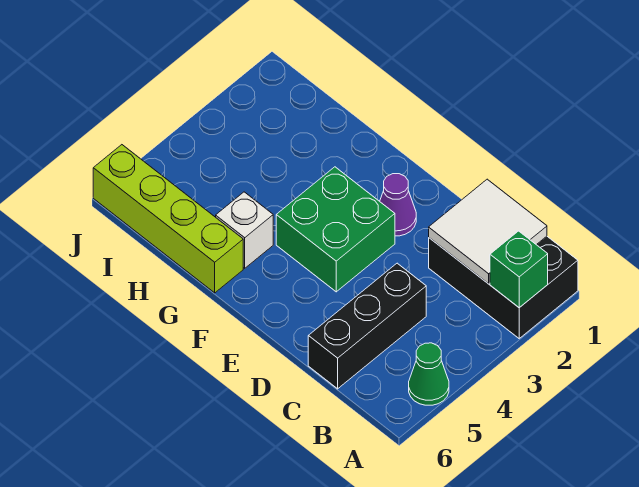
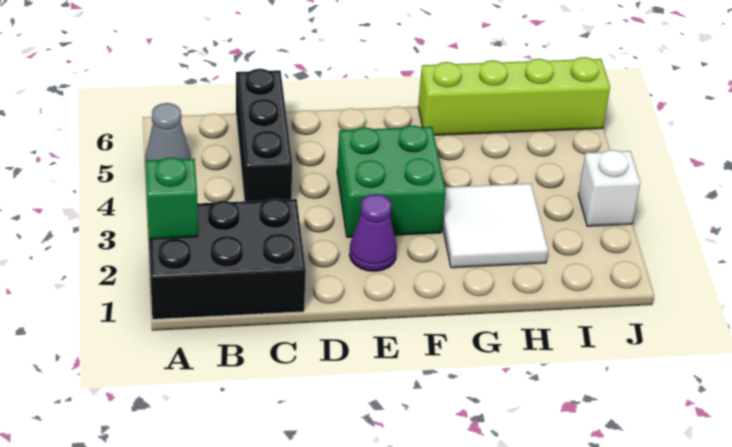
green 1x1 cone [409,343,449,405] -> grey 1x1 cone [145,103,191,160]
white 2x2 tile [429,179,547,284] -> white 2x2 tile moved to [442,183,548,268]
white 1x1 brick [216,192,273,268] -> white 1x1 brick moved to [578,150,640,226]

